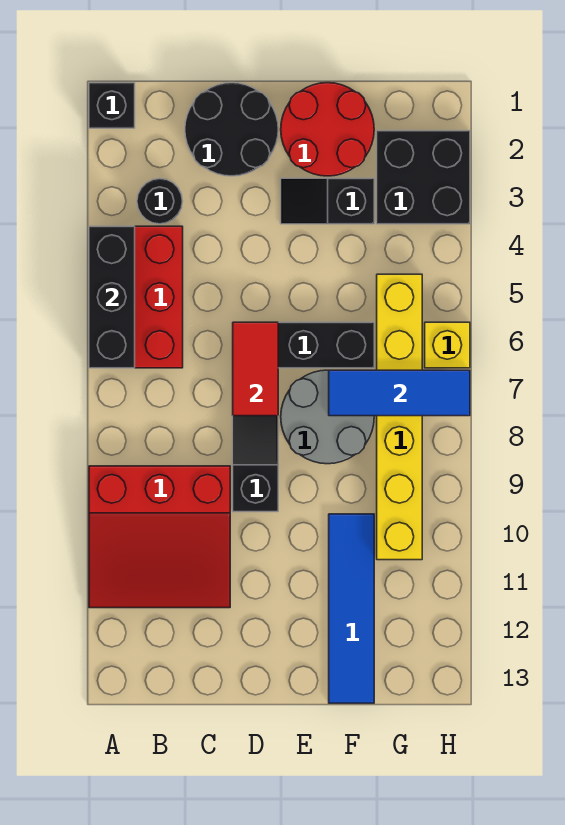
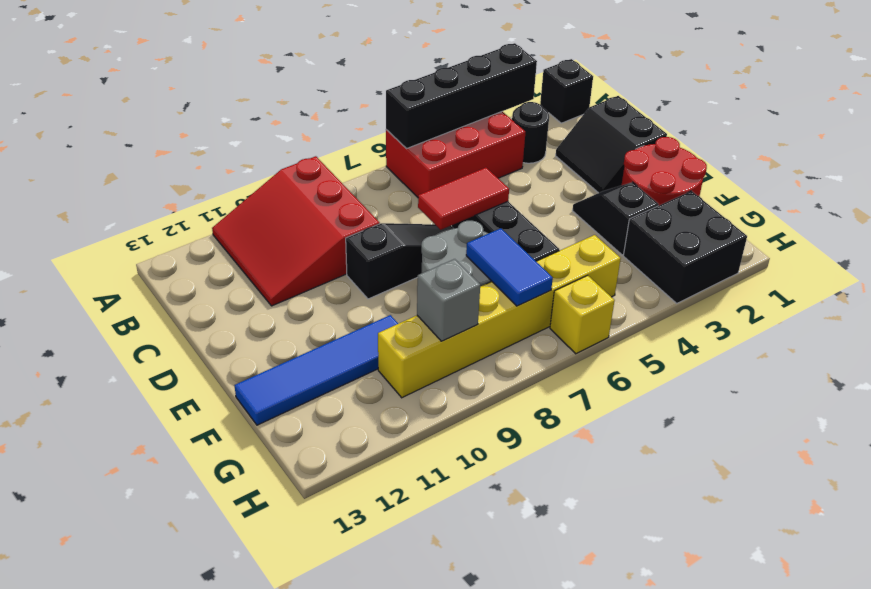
black 1x3 brick [89,226,135,368] -> black 1x4 brick [386,43,537,149]
black 2x2 round brick [185,83,278,176] -> black 2x2 slope [556,96,667,193]
blue 1x3 tile [329,370,470,416] -> blue 1x2 tile [466,228,553,306]
none -> grey 1x1 brick [417,259,480,341]

